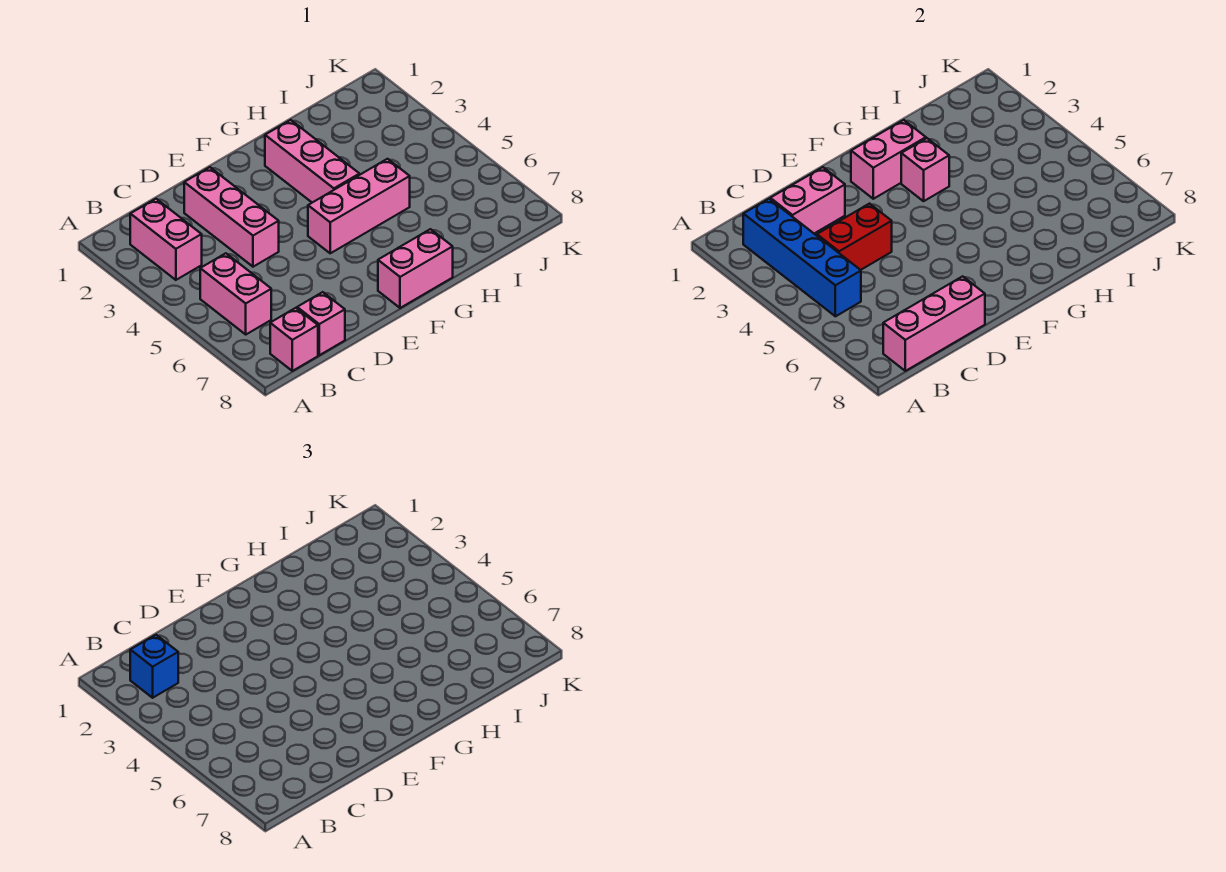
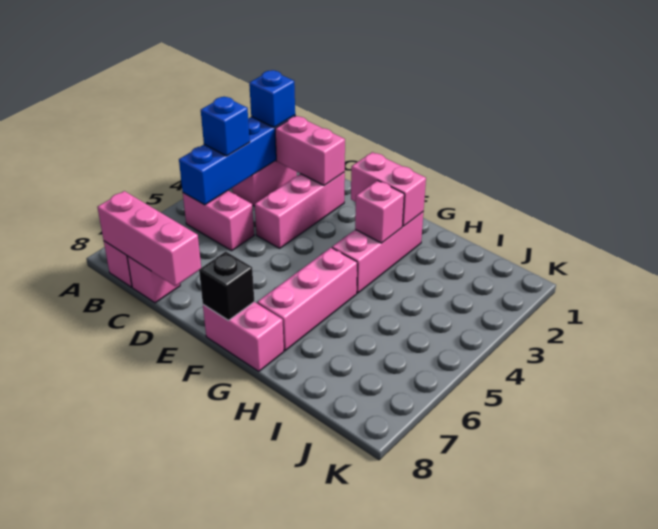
none -> blue 1x1 brick [201,97,250,156]
pink 1x2 brick [200,253,271,334] -> pink 1x2 brick turned to [183,191,254,251]
red 1x2 brick [817,204,892,270] -> none
pink 1x3 brick [308,159,410,253] -> pink 1x3 brick turned to [257,248,357,351]
none -> black 1x1 brick [199,252,254,320]

